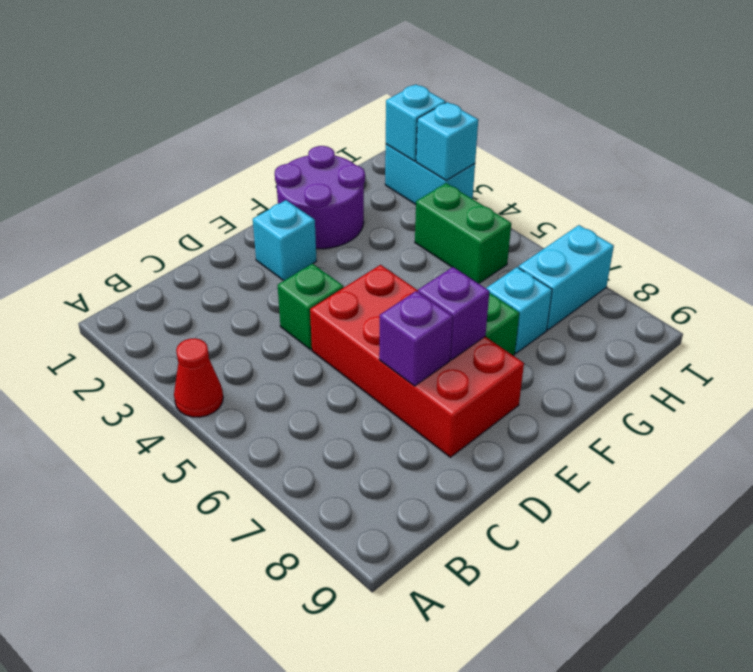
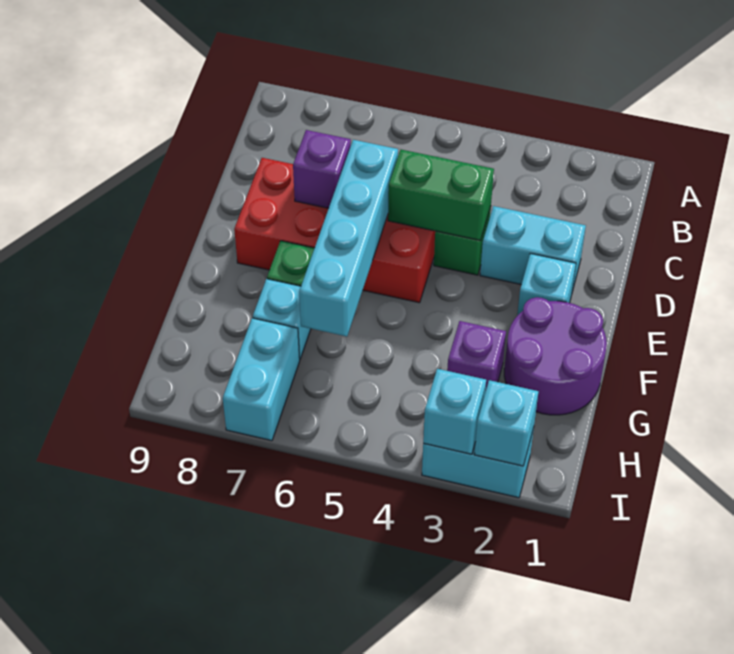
red 1x1 cone [174,338,223,417] -> none
none -> cyan 1x2 brick [480,206,586,292]
none -> cyan 1x4 brick [299,140,398,336]
purple 1x1 brick [418,267,489,360] -> purple 1x1 brick moved to [447,321,506,392]
green 1x2 brick [415,183,511,284] -> green 1x2 brick moved to [388,150,494,241]

